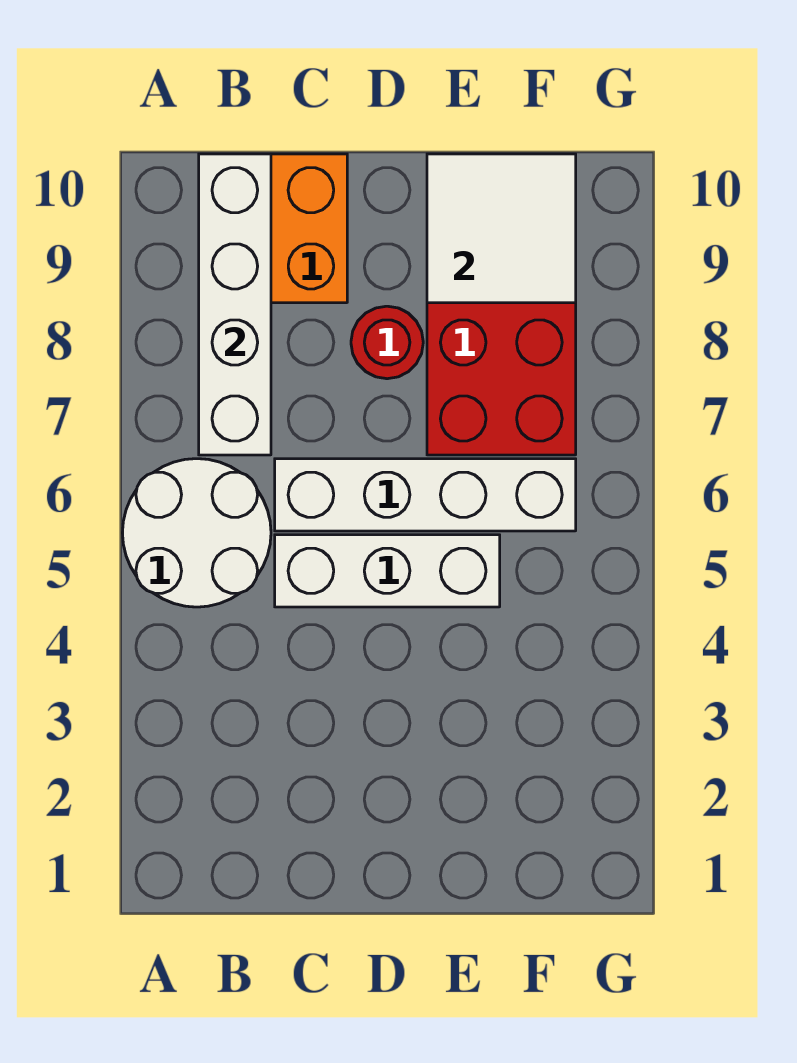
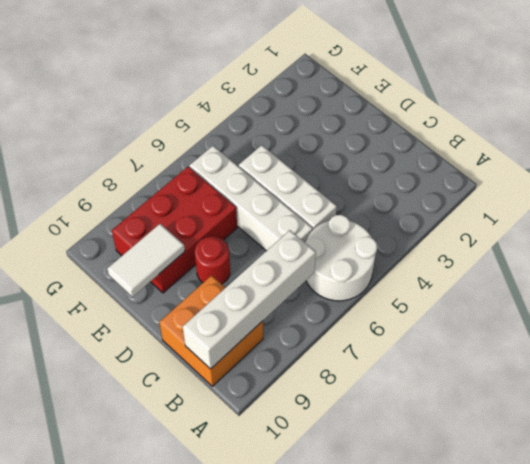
white 2x2 tile [427,154,576,303] -> white 1x2 tile [107,224,185,297]

